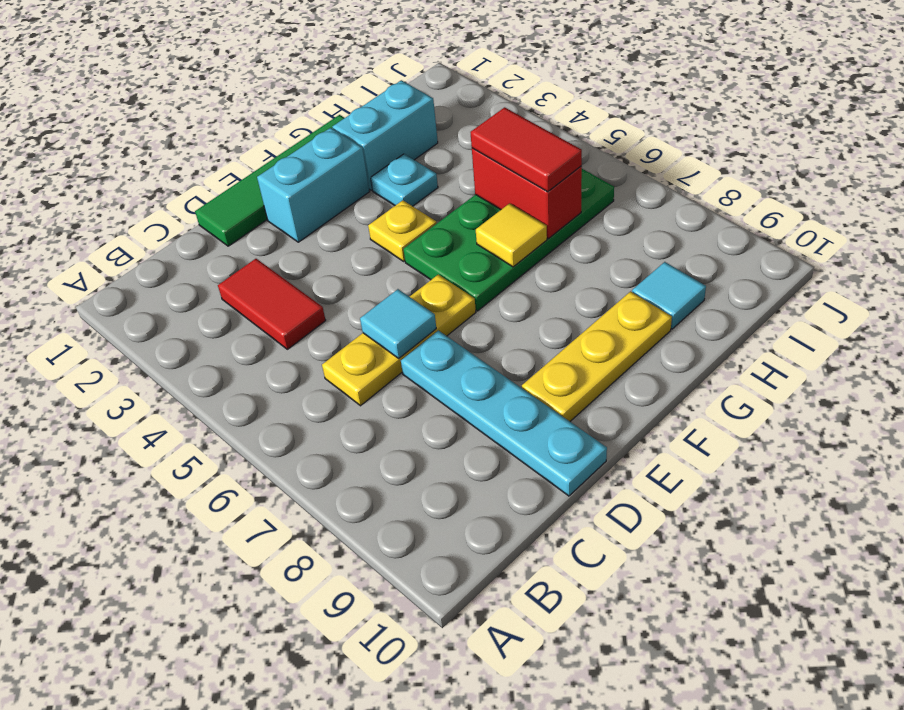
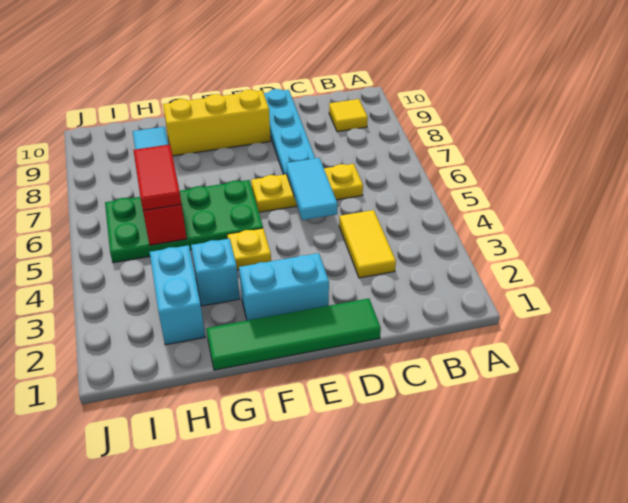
red 1x2 tile [218,259,326,349] -> yellow 1x2 tile [339,210,396,278]
cyan 1x1 tile [360,289,436,358] -> cyan 1x2 tile [286,158,337,220]
yellow 1x3 plate [522,291,672,421] -> yellow 1x3 brick [163,90,271,156]
cyan 1x2 brick [333,80,438,190] -> cyan 1x2 brick turned to [150,245,205,345]
cyan 1x1 plate [371,154,438,206] -> cyan 1x1 brick [191,239,240,306]
yellow 1x1 tile [476,203,547,267] -> yellow 1x1 tile moved to [329,99,368,132]

